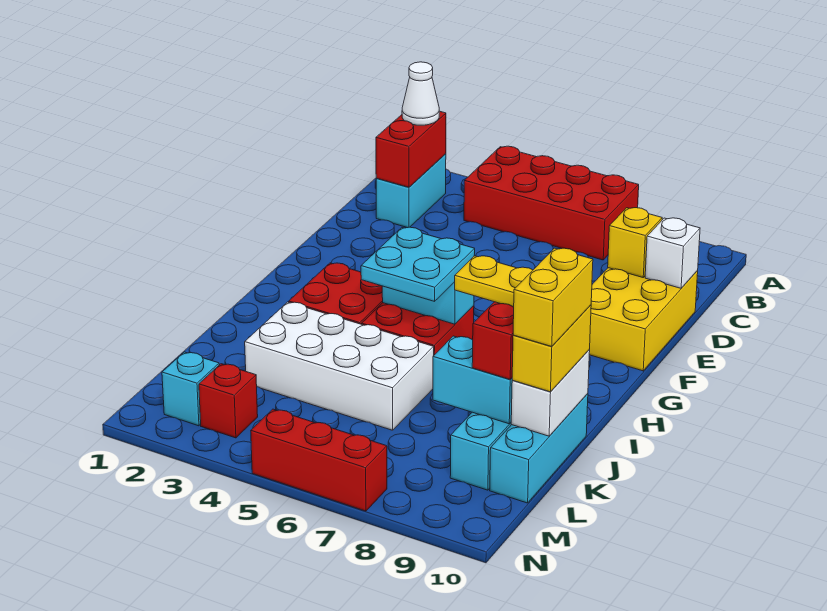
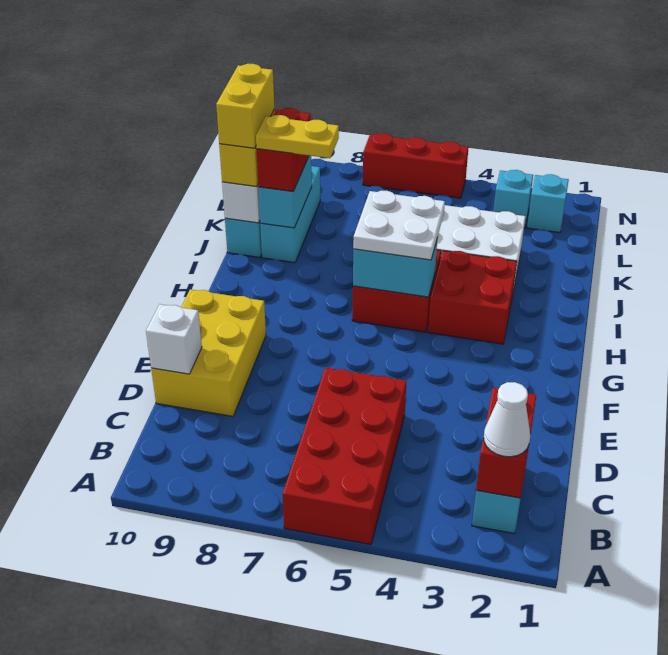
red 2x4 brick [464,146,639,260] -> red 2x4 brick turned to [283,368,407,545]
yellow 1x1 brick [608,208,662,277] -> none
cyan 2x2 plate [361,227,475,301] -> white 2x2 plate [353,191,445,260]
cyan 1x2 brick [433,336,512,424] -> cyan 1x2 brick turned to [258,156,312,228]
red 1x1 brick [199,364,258,438] -> cyan 1x1 brick [493,170,533,228]

